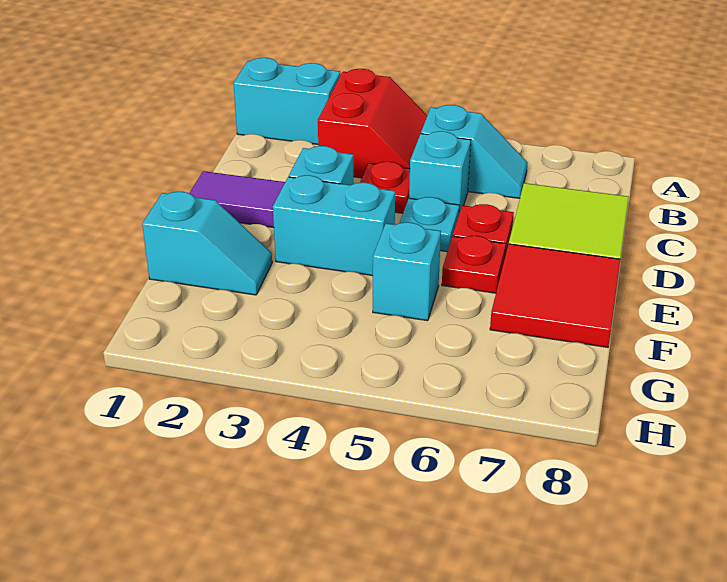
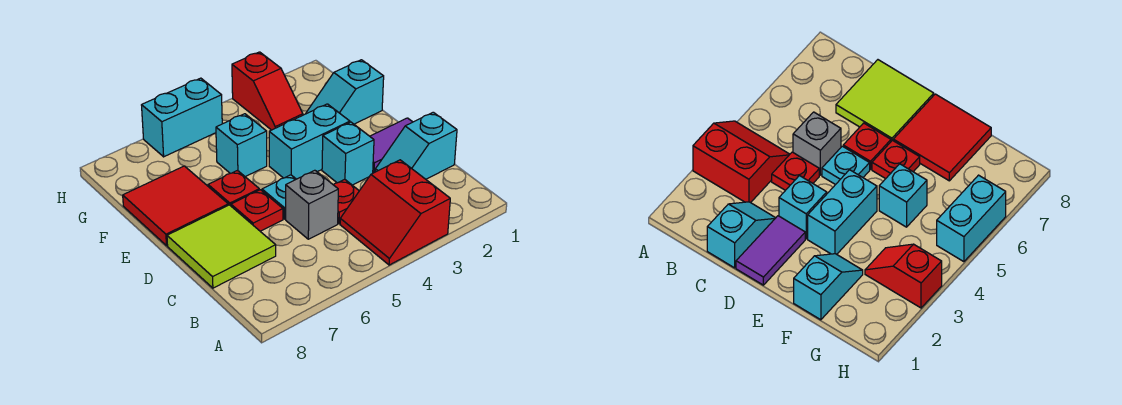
cyan 1x2 brick [234,58,340,144] -> cyan 1x2 brick moved to [142,78,222,157]
cyan 1x2 slope [421,105,528,198] -> cyan 1x2 slope moved to [375,112,457,179]
cyan 1x1 brick [409,131,471,213] -> grey 1x1 brick [286,170,338,239]
none -> red 1x2 slope [232,52,303,130]

